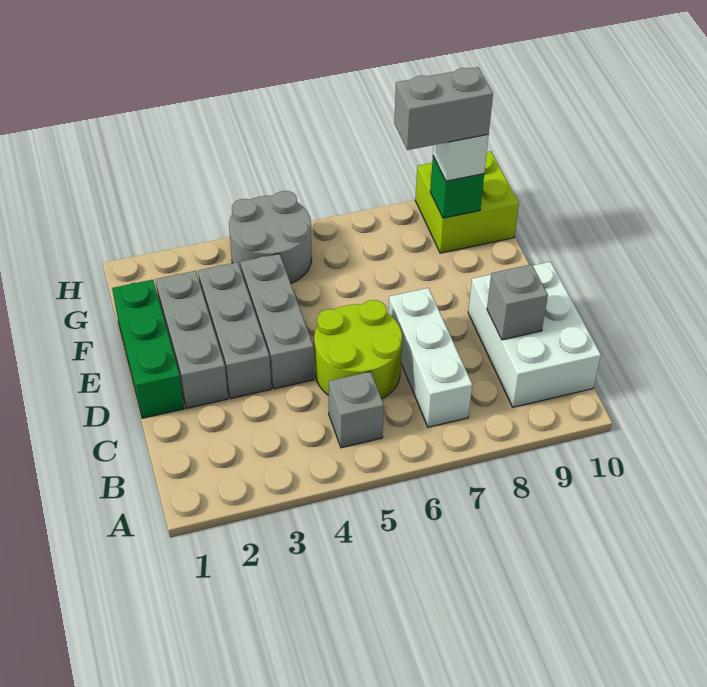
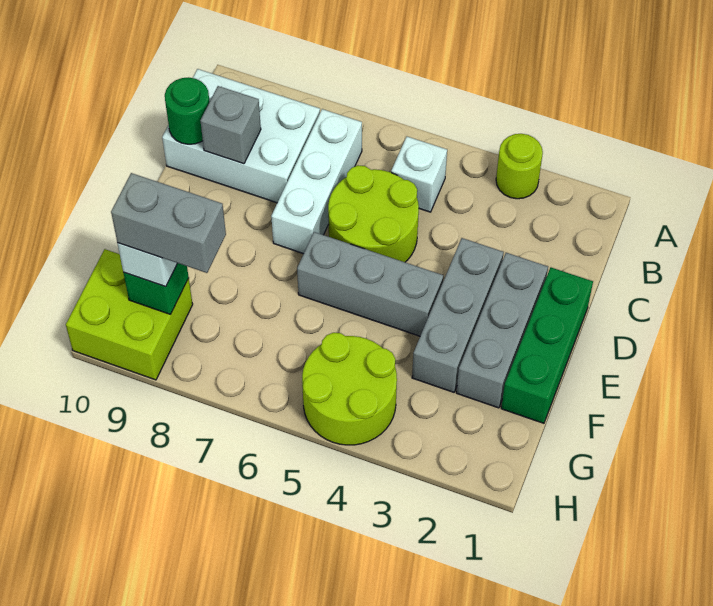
none -> lime 1x1 round brick [496,134,543,199]
grey 1x1 brick [329,372,384,448] -> white 1x1 brick [391,137,447,212]
white 2x3 brick [468,262,601,407] -> white 2x3 brick turned to [162,69,320,203]
none -> green 1x1 round brick [165,77,209,144]
grey 1x3 brick [240,254,314,389] -> grey 1x3 brick turned to [297,232,443,336]
grey 2x2 round brick [229,191,312,283] -> lime 2x2 round brick [302,333,397,445]

